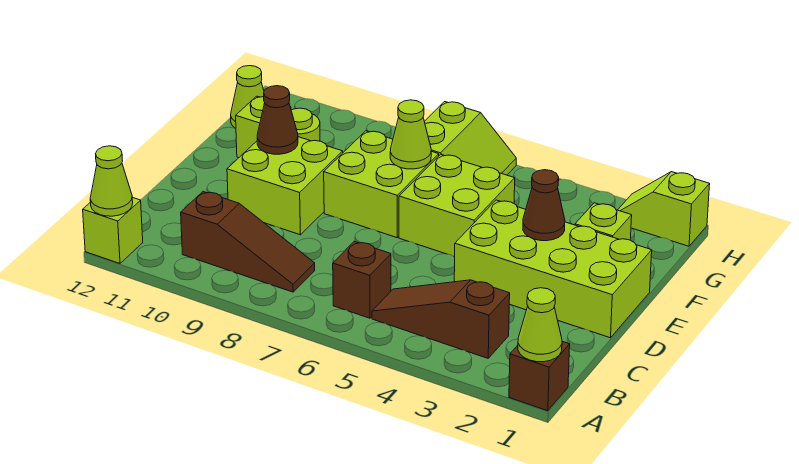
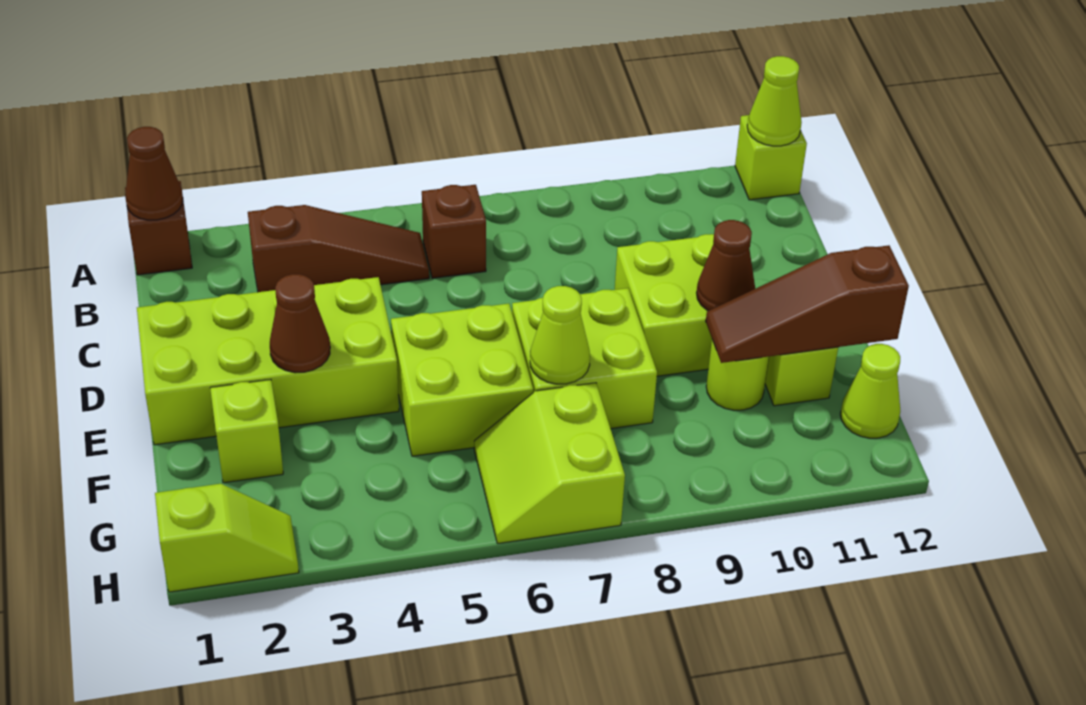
lime 1x1 cone [518,288,562,362] -> brown 1x1 cone [125,127,183,220]
brown 1x3 slope [181,192,315,292] -> brown 1x3 slope moved to [706,245,909,363]

